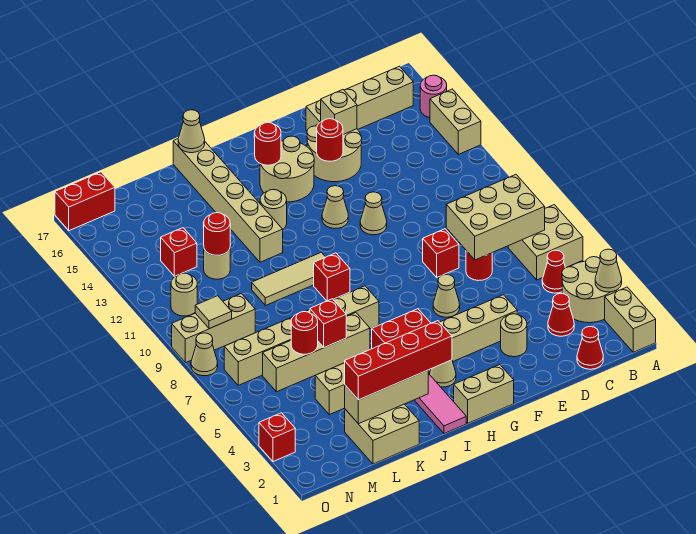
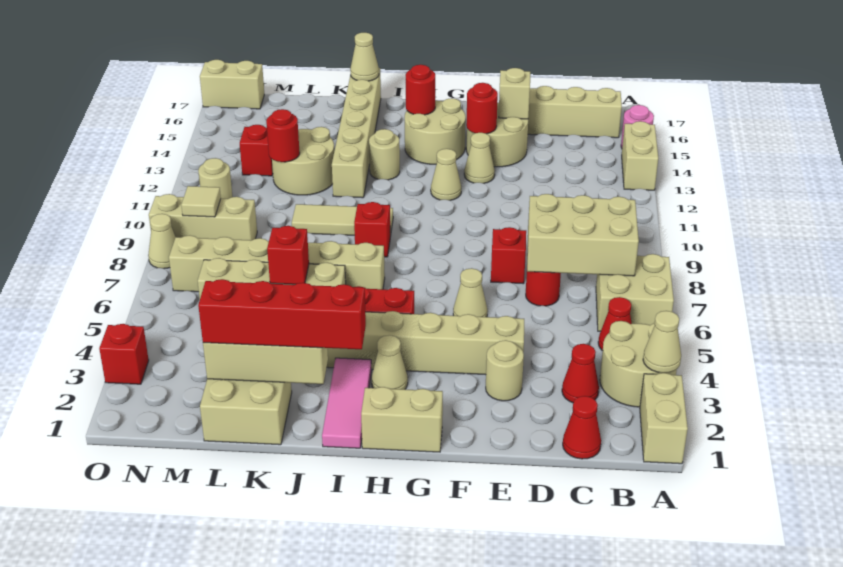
tan 1x1 cone [360,192,387,235] -> tan 1x1 cone moved to [464,133,495,183]
red 1x1 round brick [291,312,318,354] -> none
tan 1x1 round brick [204,249,230,279] -> tan 2x2 round brick [272,127,334,195]
red 1x2 brick [55,172,115,231] -> tan 1x2 brick [200,60,264,109]

